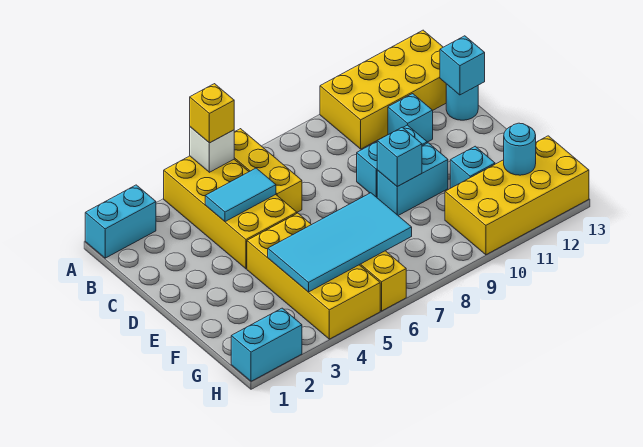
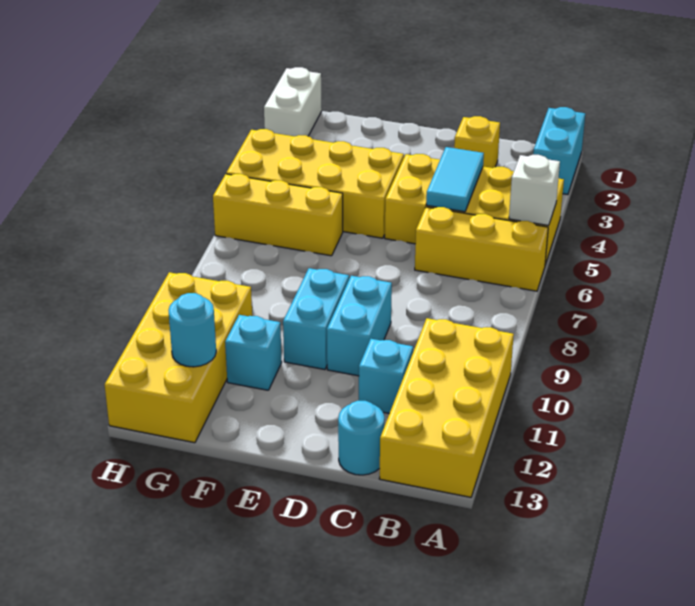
yellow 1x1 brick [190,84,234,143] -> yellow 1x1 brick moved to [454,116,500,168]
cyan 1x1 brick [440,36,485,95] -> none
cyan 1x1 brick [377,127,422,186] -> none
cyan 2x4 tile [268,193,412,292] -> none
cyan 1x2 brick [231,308,302,381] -> white 1x2 brick [264,67,322,136]

